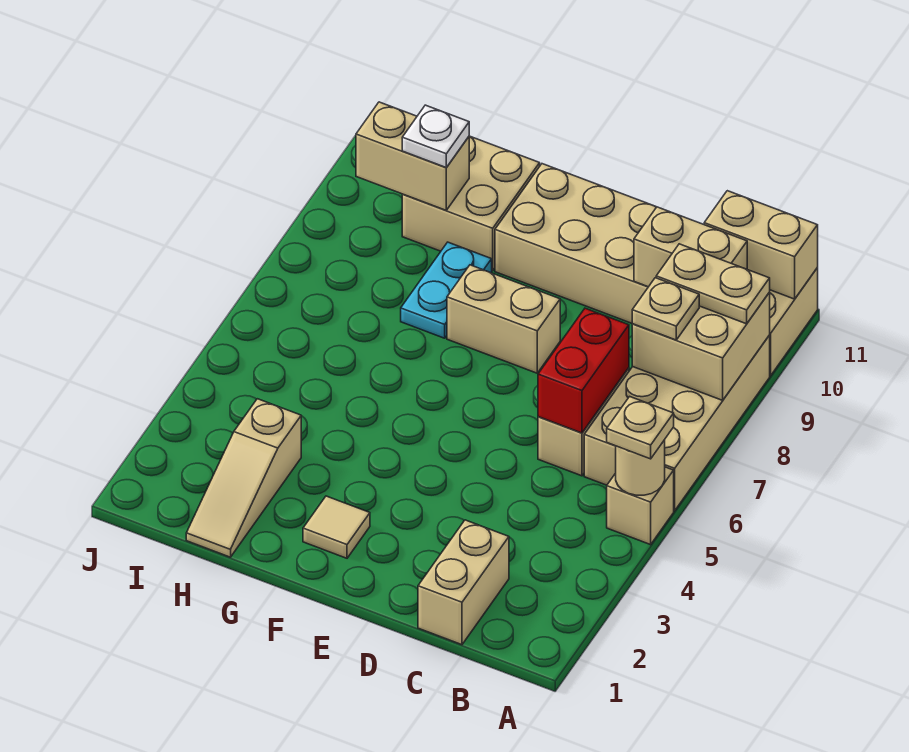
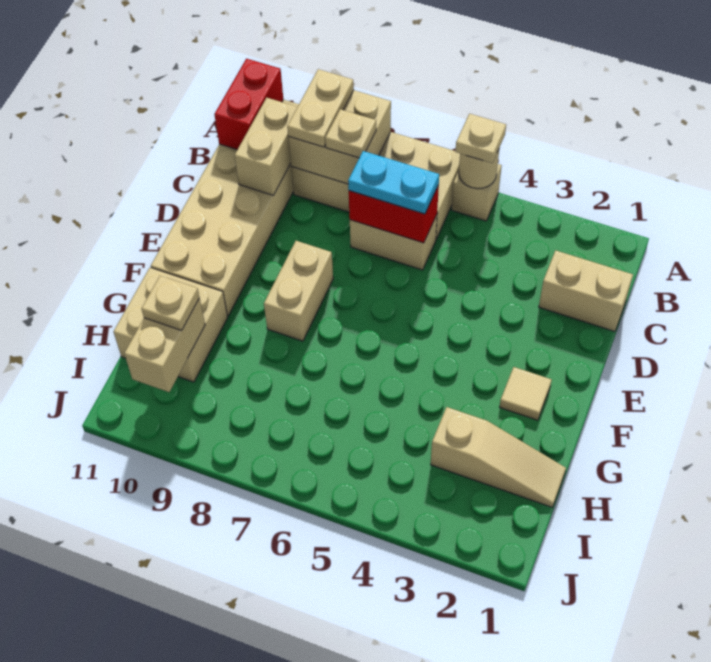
tan 1x2 brick [704,191,818,299] -> red 1x2 brick [214,59,283,150]
cyan 1x2 plate [401,242,492,338] -> cyan 1x2 plate moved to [348,151,439,214]
white 1x1 plate [402,105,469,168] -> tan 1x1 plate [142,276,199,330]

